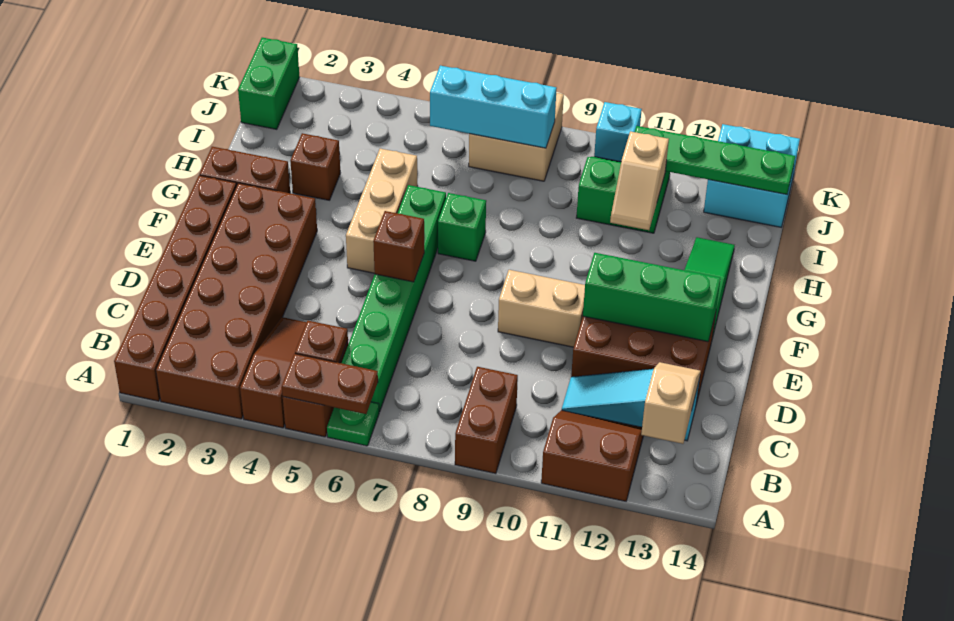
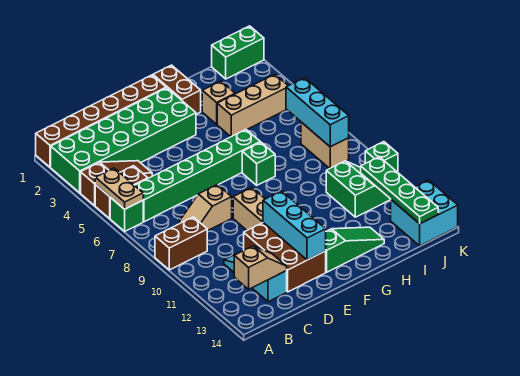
brown 2x6 brick [156,183,317,419] -> green 2x6 brick [51,88,196,193]
brown 1x2 plate [282,354,378,414] -> tan 1x2 plate [95,168,143,209]
green 1x1 plate [327,402,379,446] -> green 1x1 brick [110,198,143,231]
brown 2x2 slope [541,410,643,501] -> none
brown 1x1 plate [295,321,348,363] -> none
brown 1x1 brick [373,211,424,282] -> none
green 1x3 brick [583,253,721,342] -> cyan 1x3 brick [263,191,326,260]
tan 1x3 brick [346,149,418,273] -> tan 1x3 brick moved to [217,74,288,137]
brown 1x1 brick [290,133,340,200] -> tan 1x1 brick [202,81,235,124]
tan 1x2 slope [610,131,669,230] -> tan 1x2 slope moved to [179,185,232,231]
tan 2x2 brick [469,93,564,181] -> tan 1x2 brick [301,122,349,169]
cyan 1x1 brick [594,102,642,162] -> green 1x1 brick [365,142,398,172]

